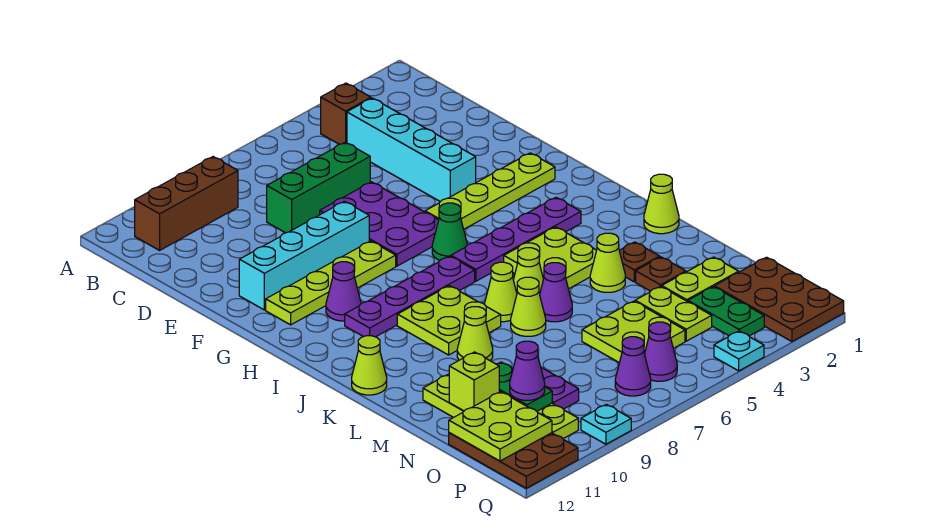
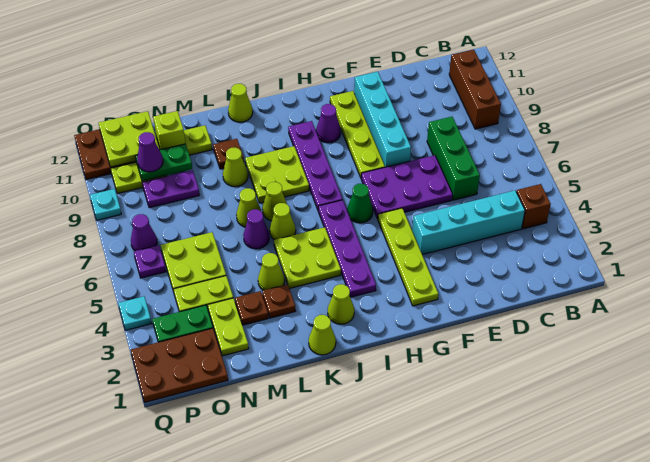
none -> lime 1x1 cone [328,284,354,324]
none -> brown 1x1 plate [213,139,244,169]
purple 1x1 cone [645,322,677,381] -> purple 1x1 plate [134,245,166,278]

